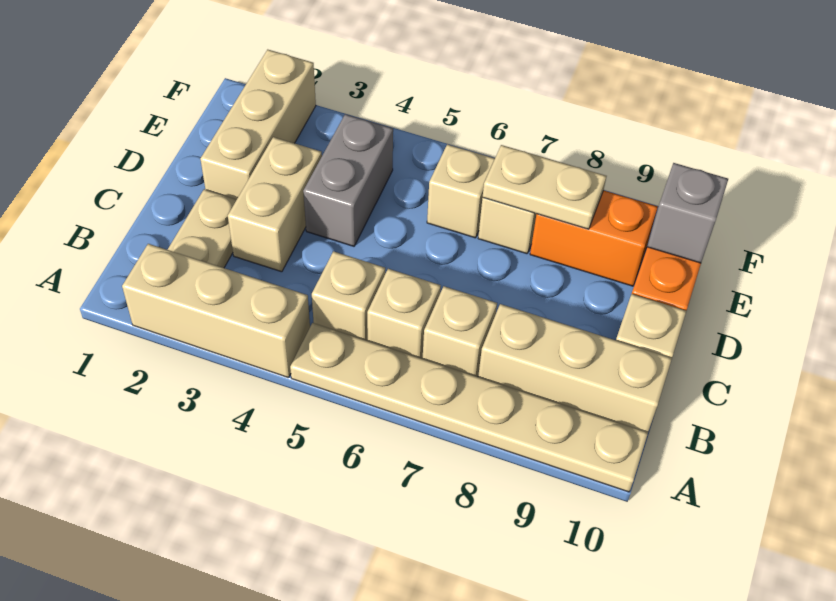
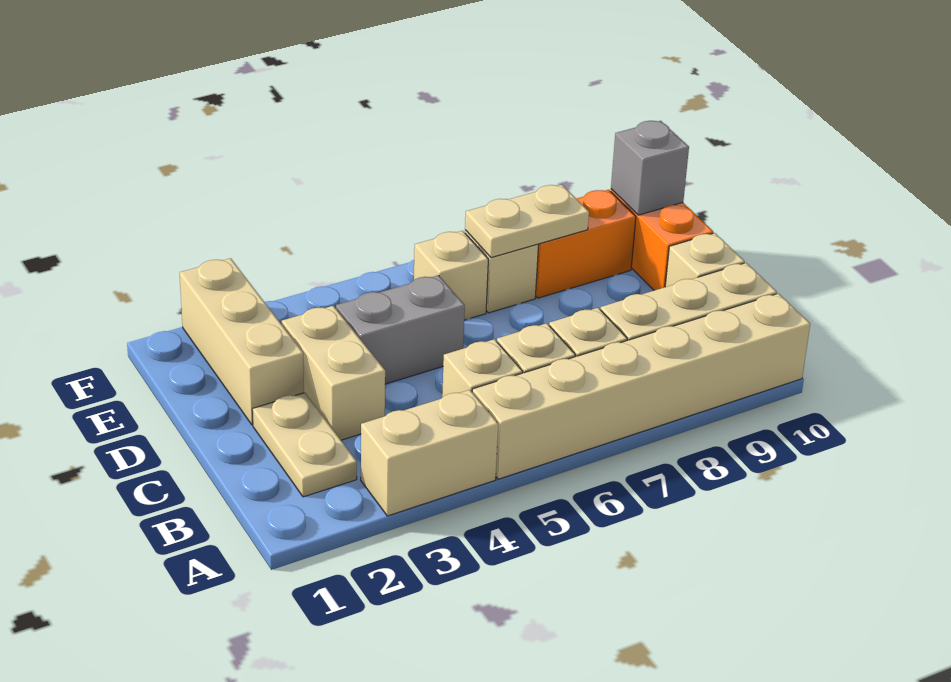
tan 1x3 brick [122,244,310,378] -> tan 1x2 brick [361,390,498,516]
tan 1x6 plate [290,323,648,492] -> tan 1x6 brick [472,293,810,479]
grey 1x2 brick [303,114,393,246] -> grey 1x2 brick turned to [336,275,465,384]

